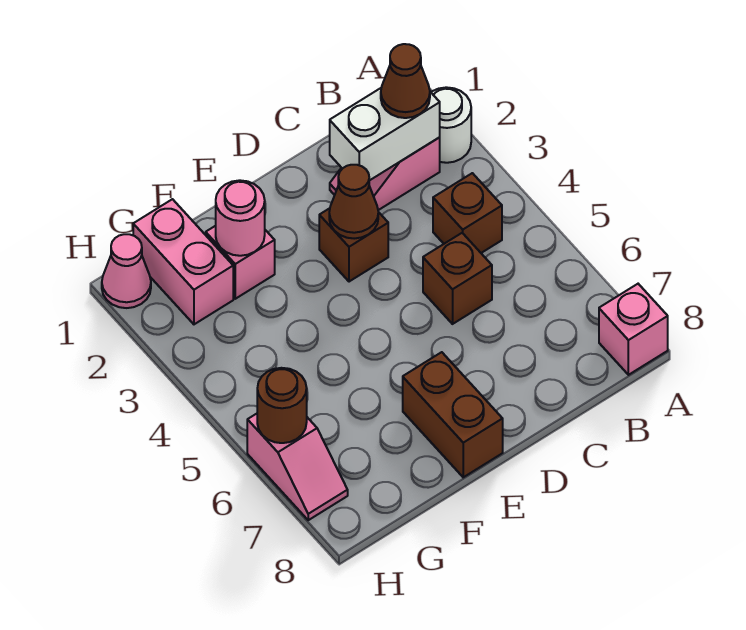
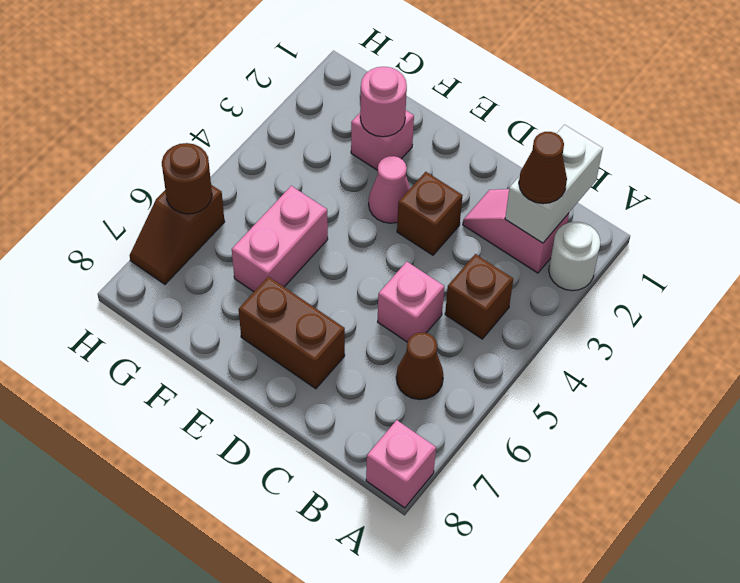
white 1x2 brick [330,88,440,181] -> white 1x2 brick turned to [505,125,603,243]
brown 1x1 brick [423,233,492,324] -> pink 1x1 brick [378,262,444,342]
brown 1x1 cone [329,165,378,239] -> brown 1x1 cone moved to [396,333,443,400]
brown 1x2 brick [403,352,503,477] -> brown 1x2 brick turned to [239,276,345,389]
pink 1x2 brick [133,199,233,324] -> pink 1x2 brick moved to [232,186,328,292]
pink 1x1 cone [102,234,151,308] -> pink 1x1 cone moved to [369,156,410,223]
pink 1x2 slope [247,414,348,520] -> brown 1x2 slope [130,185,225,284]

